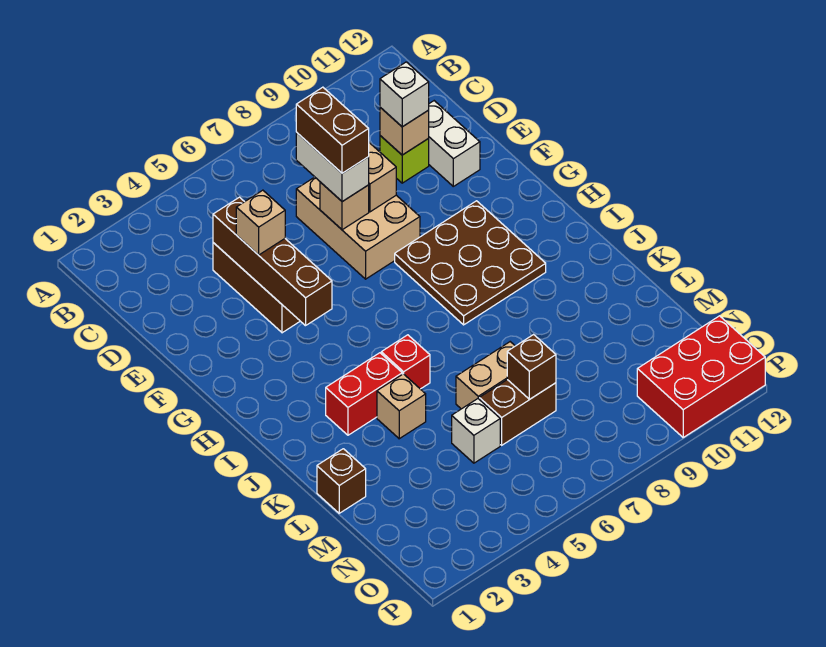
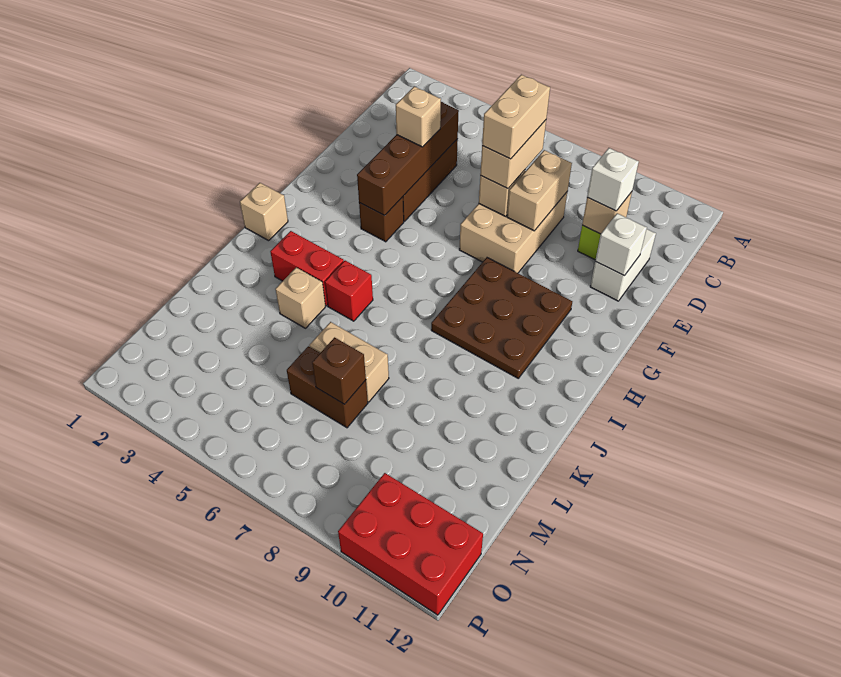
white 1x2 brick [296,133,369,202] -> tan 1x2 brick [480,120,546,189]
brown 1x2 brick [296,87,369,173] -> tan 1x2 brick [482,75,550,159]
none -> tan 1x1 brick [240,183,288,241]
brown 1x1 brick [317,449,366,513] -> brown 1x1 brick moved to [359,197,404,242]
white 1x1 brick [452,399,500,463] -> white 1x1 brick moved to [595,213,647,276]

